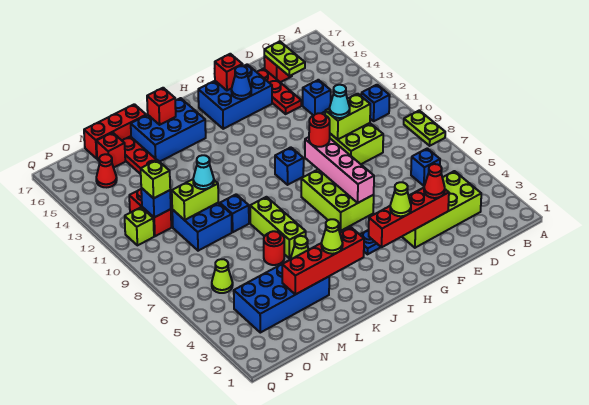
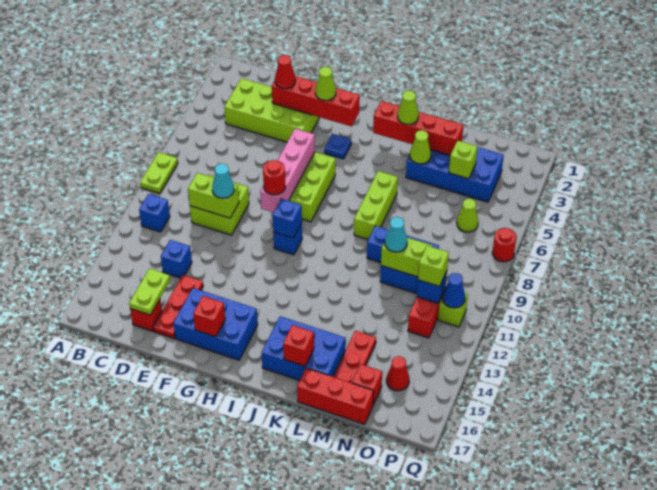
blue 1x1 brick [411,148,440,186] -> blue 1x1 brick moved to [273,199,302,238]
blue 1x1 cone [231,66,251,99] -> blue 1x1 cone moved to [442,273,465,308]
red 1x1 round brick [264,231,284,265] -> red 1x1 round brick moved to [492,228,516,262]
none -> lime 1x1 brick [449,141,477,179]

